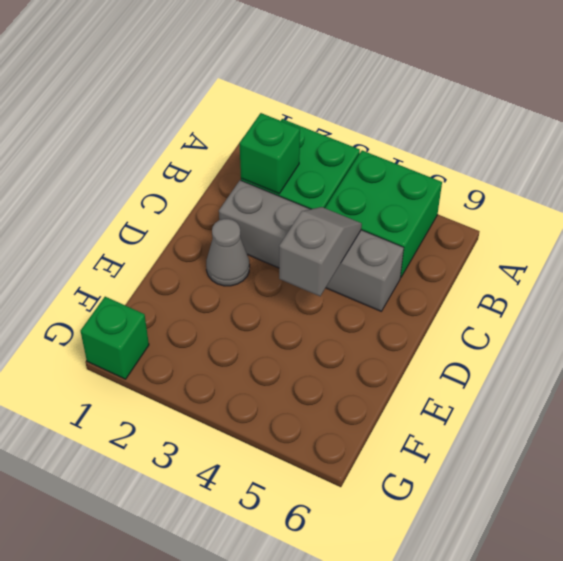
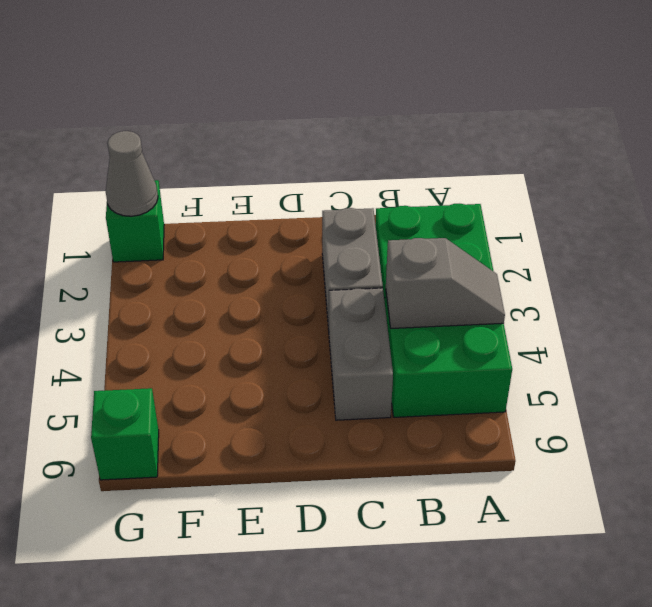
green 1x1 brick [240,113,300,194] -> green 1x1 brick moved to [91,388,159,480]
grey 1x2 slope [279,207,362,296] -> grey 1x2 slope moved to [386,238,505,329]
grey 1x1 cone [206,219,250,286] -> grey 1x1 cone moved to [106,131,158,216]

